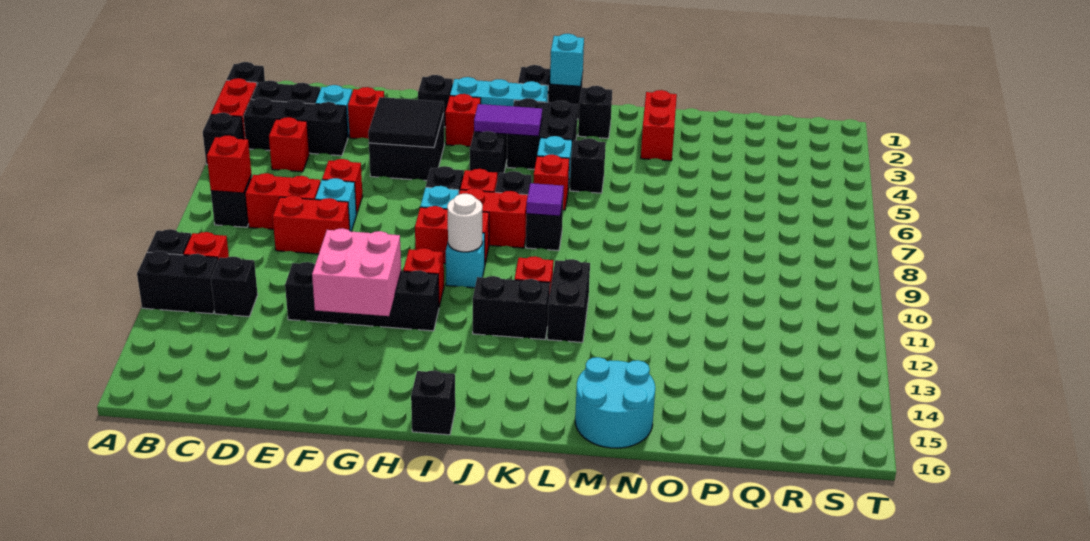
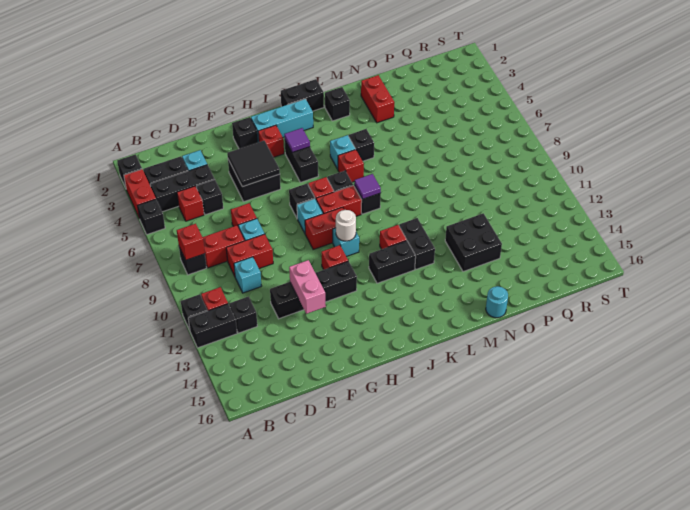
red 1x1 brick [348,87,384,139] -> none
pink 2x2 brick [312,228,401,316] -> pink 1x2 brick [289,260,326,314]
purple 1x2 tile [474,104,542,136] -> purple 1x1 tile [284,128,310,152]
black 1x1 brick [411,370,455,435] -> black 1x1 brick moved to [197,180,223,215]
black 2x2 brick [507,98,578,169] -> black 2x2 brick moved to [445,213,502,272]
cyan 1x1 brick [550,34,584,86] -> cyan 1x1 brick moved to [234,257,261,293]
cyan 2x2 round brick [575,357,655,448] -> cyan 1x1 round brick [486,286,508,318]

